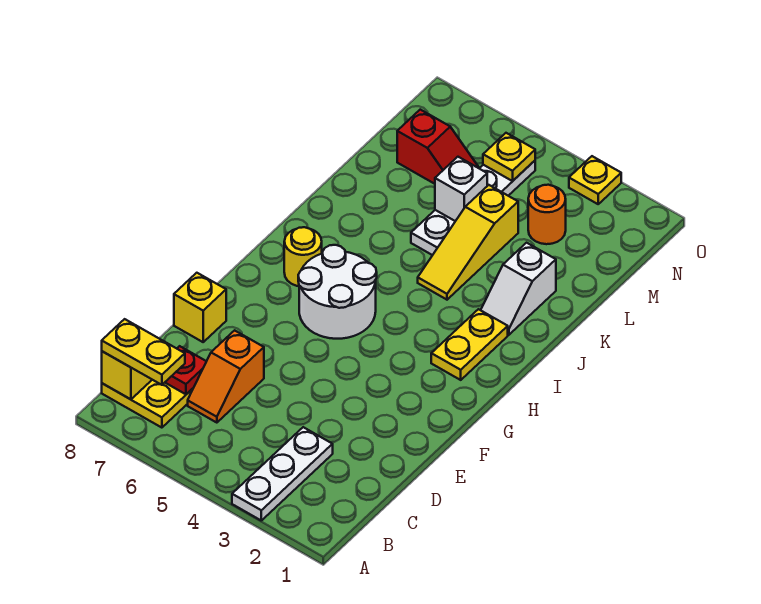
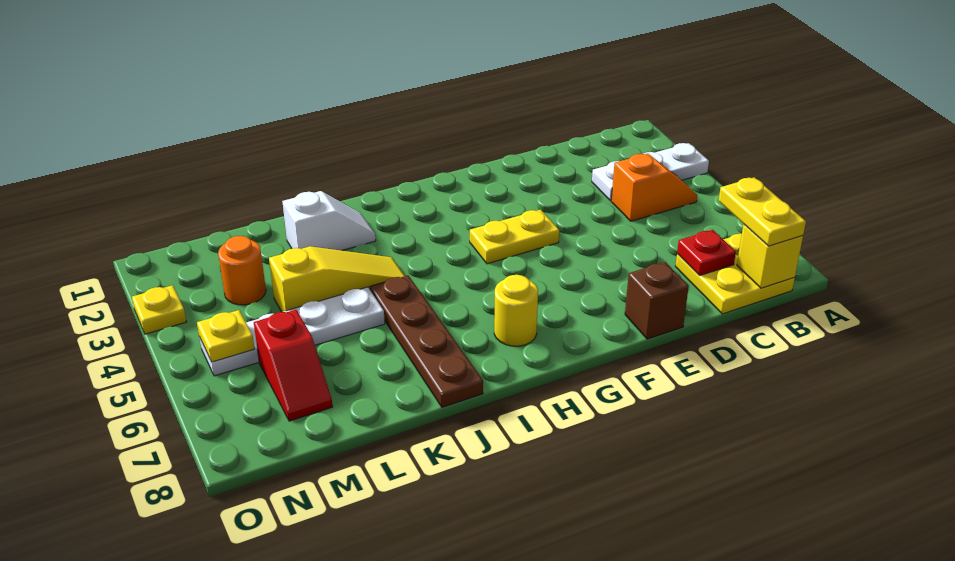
orange 1x2 slope [188,330,264,423] -> orange 1x2 slope moved to [611,154,697,221]
yellow 1x1 brick [174,273,226,342] -> brown 1x1 brick [625,262,689,339]
white 2x2 round brick [298,245,377,339] -> none
yellow 1x2 plate [431,309,508,380] -> yellow 1x2 plate moved to [470,210,559,264]
none -> brown 1x4 plate [370,275,483,407]
white 1x1 brick [435,157,487,221] -> none
red 1x2 slope [397,110,479,184] -> red 1x2 slope turned to [254,310,332,421]

